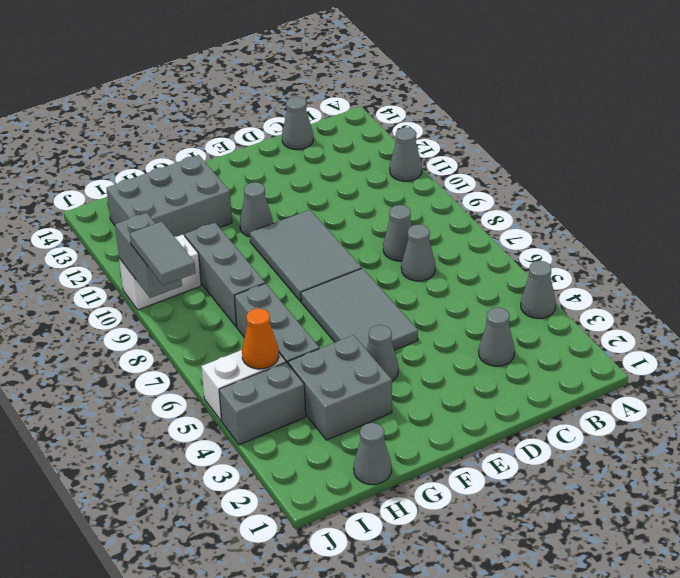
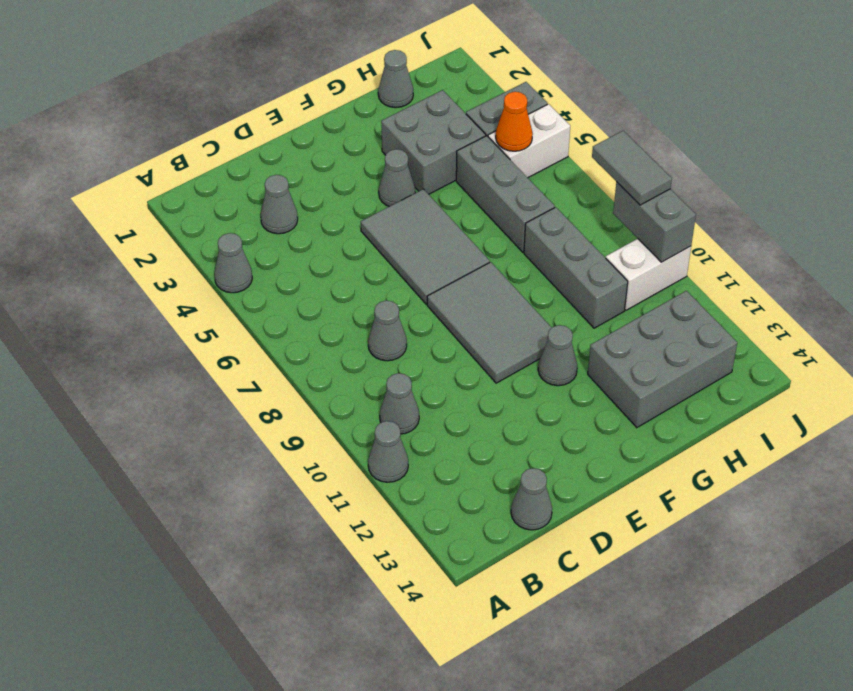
grey 1x1 cone [401,224,435,281] -> grey 1x1 cone moved to [380,373,419,434]

